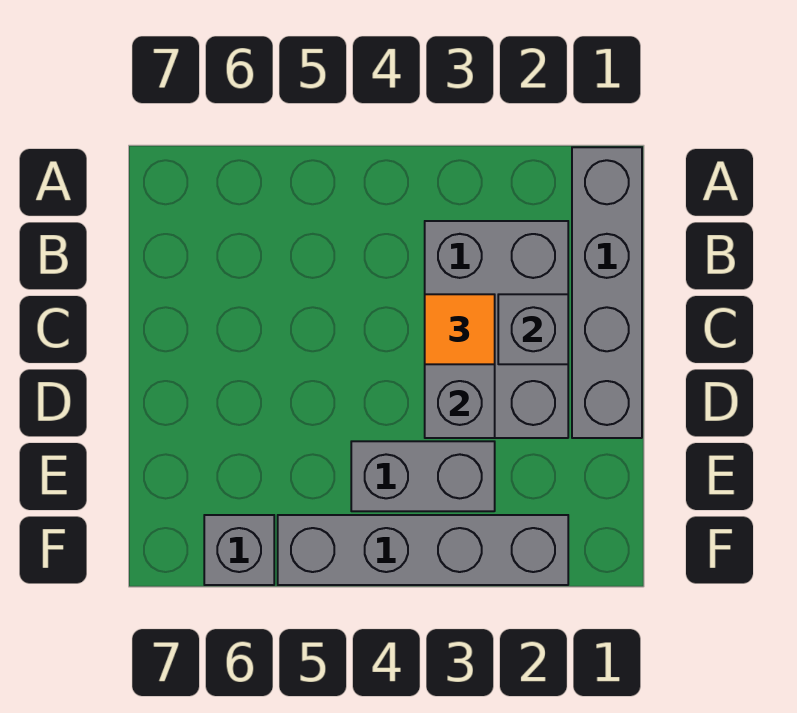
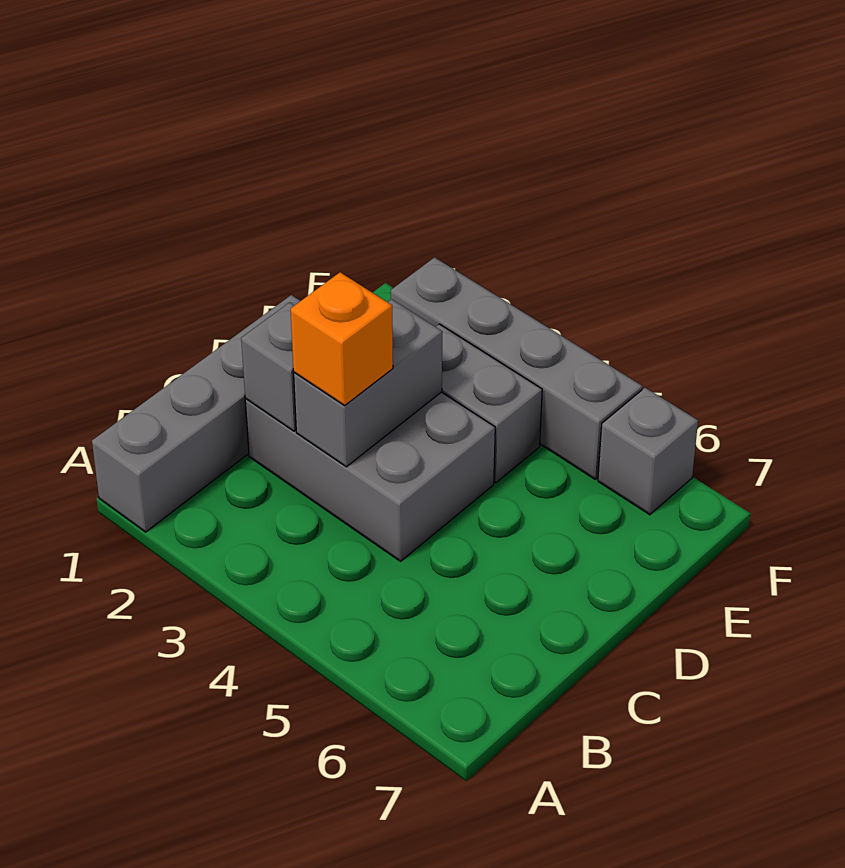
grey 2x3 brick [425,221,568,438] -> grey 2x3 brick turned to [245,392,495,561]
orange 1x1 tile [425,294,495,364] -> orange 1x1 brick [291,272,393,406]

